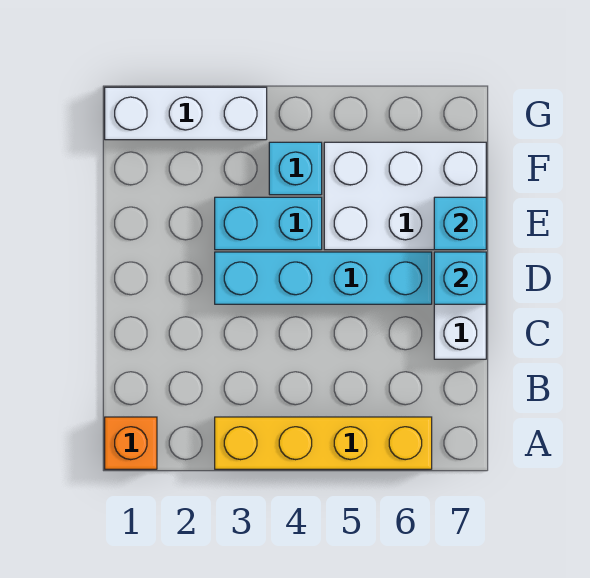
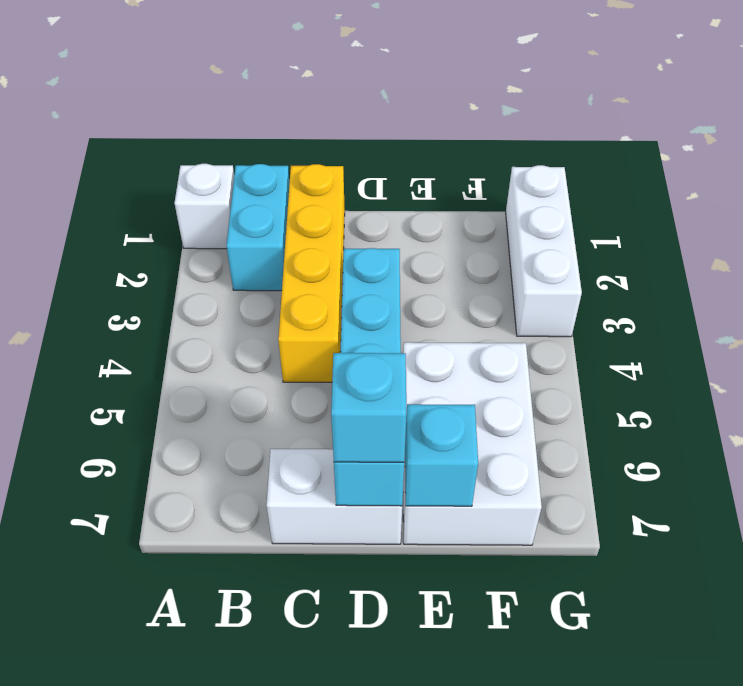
orange 1x1 brick [105,417,157,469] -> white 1x1 brick [175,164,234,249]
yellow 1x4 brick [215,417,432,469] -> yellow 1x4 brick moved to [278,164,345,382]
cyan 1x2 brick [215,197,322,250] -> cyan 1x2 brick moved to [226,164,290,291]
cyan 1x1 brick [269,142,322,195] -> cyan 1x1 brick moved to [331,353,406,462]

